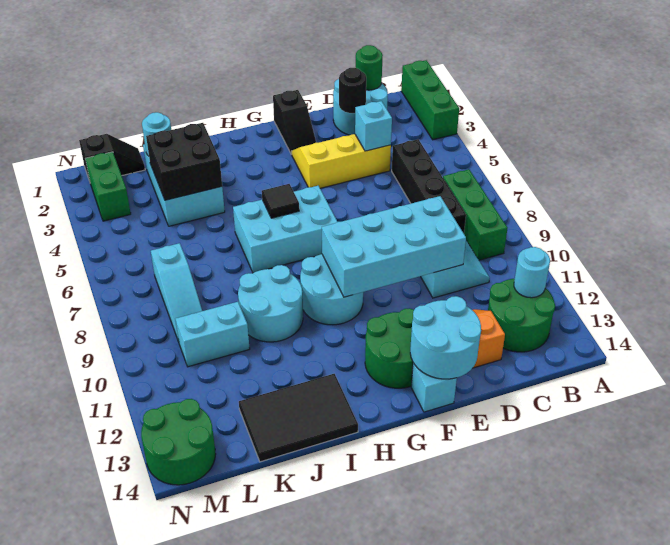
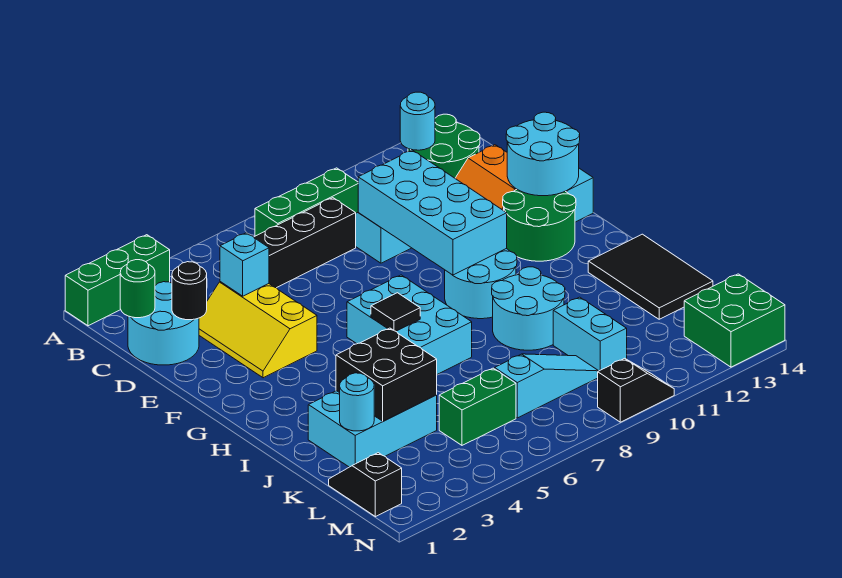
black 1x2 slope [273,90,316,154] -> black 1x2 slope moved to [598,358,674,422]
green 1x2 brick [85,152,131,221] -> green 1x2 brick moved to [439,368,516,445]
green 2x2 round brick [141,399,216,485] -> green 2x2 brick [684,274,785,367]

